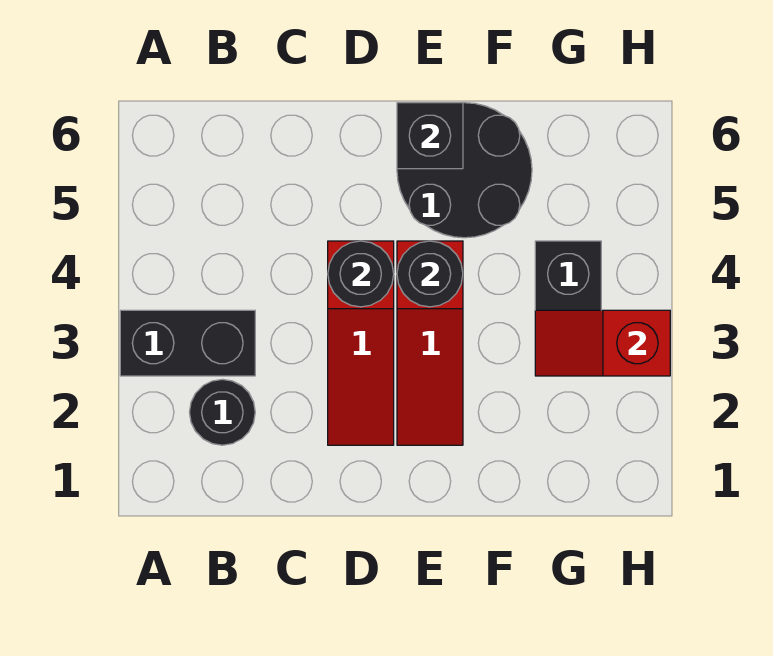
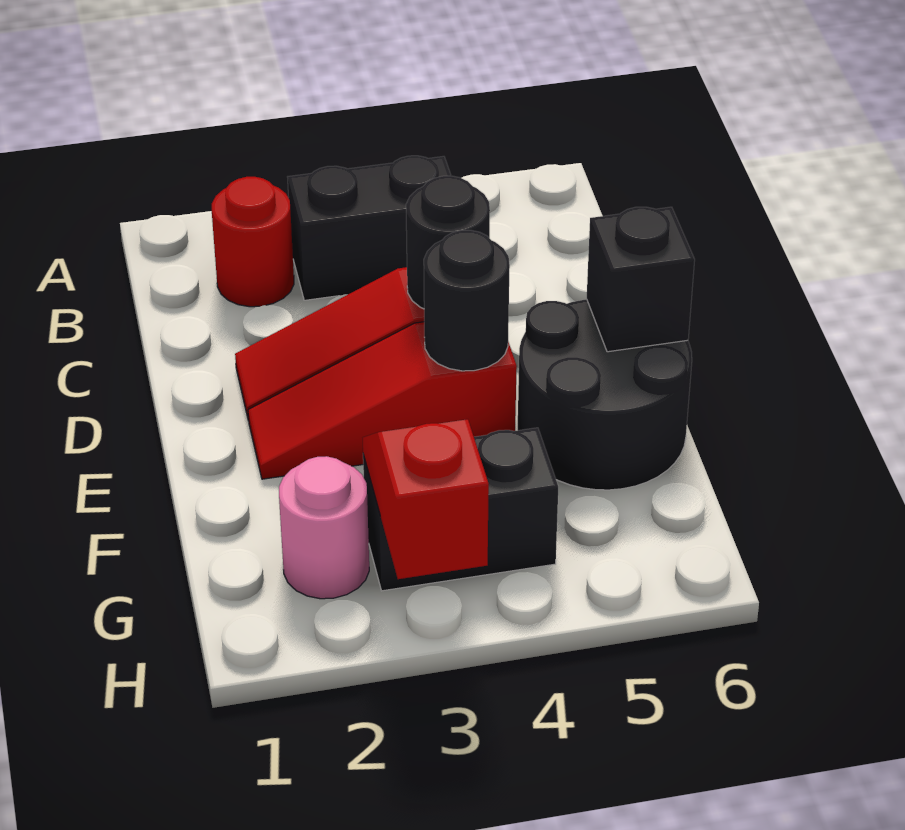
black 1x2 brick [120,310,255,376] -> black 1x2 brick turned to [288,156,451,300]
black 1x1 round brick [189,379,255,445] -> red 1x1 round brick [212,177,294,307]
none -> pink 1x1 round brick [279,456,369,599]

